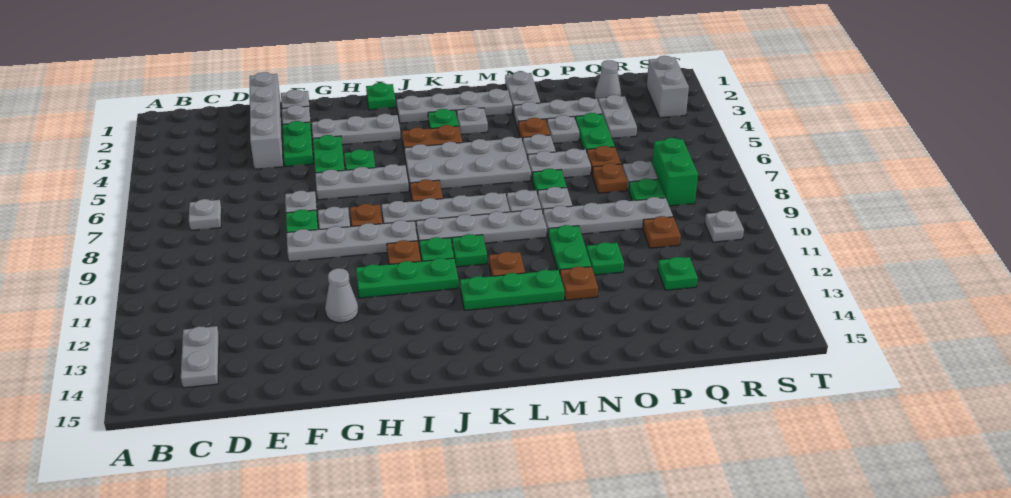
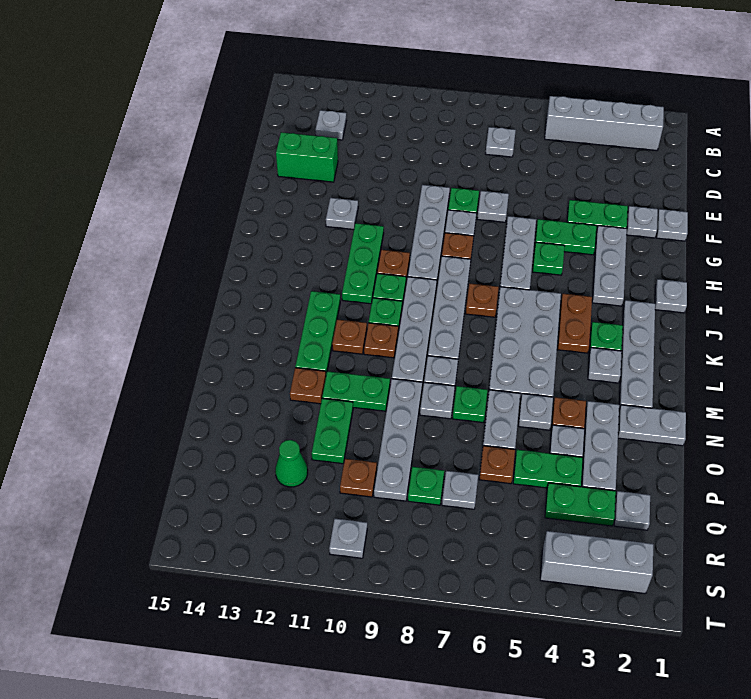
grey 1x2 plate [181,326,219,388] -> grey 1x1 plate [315,110,346,140]
grey 1x4 brick [250,72,283,169] -> grey 1x4 brick moved to [545,96,664,150]
grey 1x1 cone [325,268,358,323] -> grey 1x1 plate [326,198,358,230]
green 1x1 plate [366,83,396,110] -> grey 1x1 plate [655,279,687,313]
green 1x1 plate [586,242,624,275] -> green 1x2 plate [312,398,353,464]
brown 1x1 plate [592,163,628,193] -> brown 1x1 plate moved to [364,323,398,358]
grey 1x1 cone [595,60,621,100] -> grey 1x1 plate [614,491,650,530]
grey 1x2 plate [598,95,637,138] -> green 1x2 plate [545,483,616,526]
green 1x1 plate [658,257,698,290] -> green 1x1 cone [275,440,308,487]
green 1x2 brick [652,138,698,206] -> green 1x2 brick moved to [276,132,338,182]
grey 1x2 brick [647,56,689,118] -> grey 1x3 brick [540,531,653,594]

